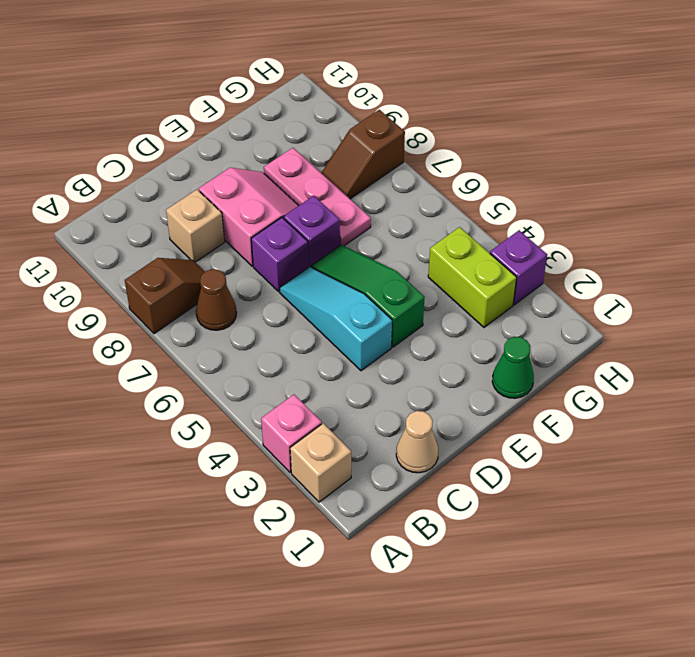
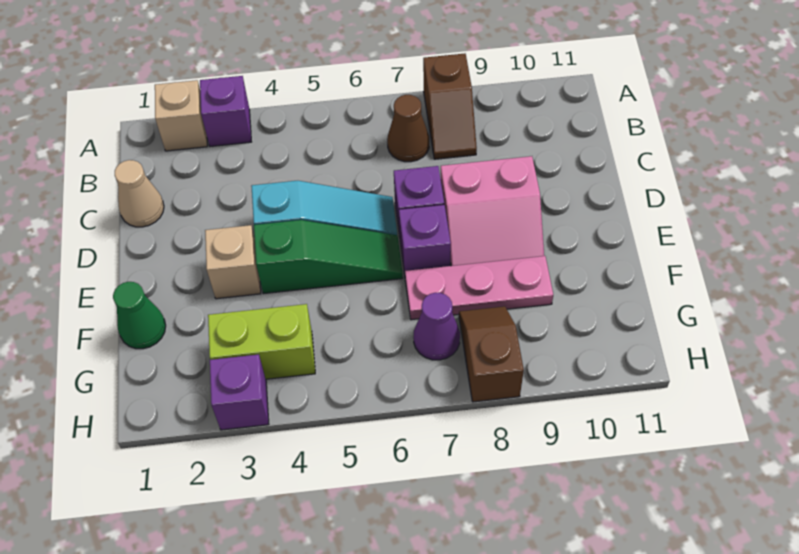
pink 1x1 brick [261,395,322,473] -> purple 1x1 brick [200,76,251,146]
tan 1x1 brick [166,190,225,262] -> tan 1x1 brick moved to [205,225,261,299]
none -> purple 1x1 cone [413,293,460,360]

